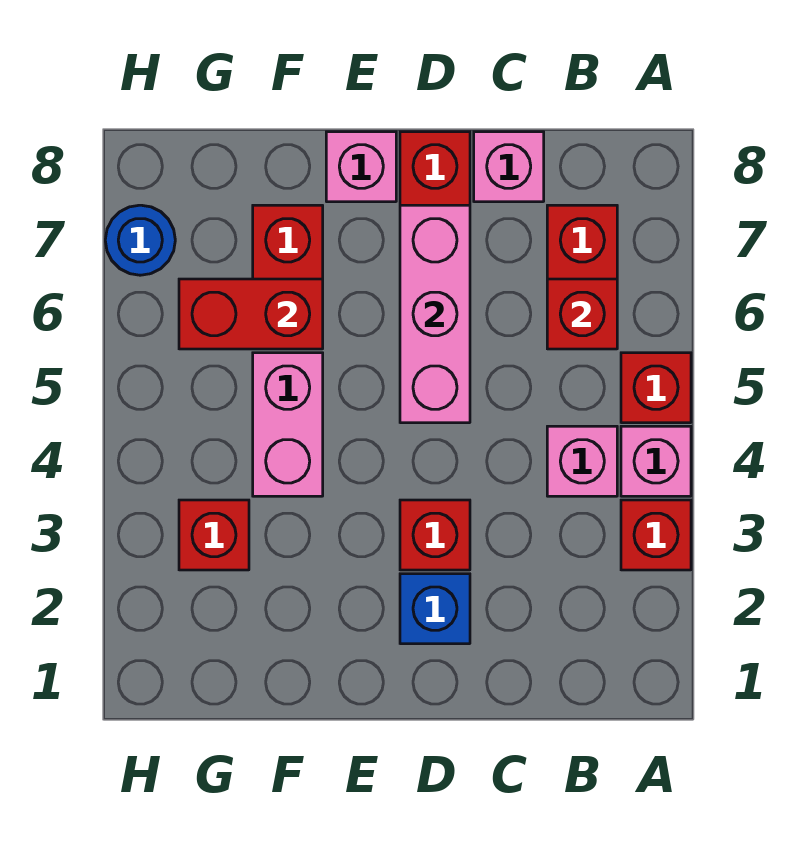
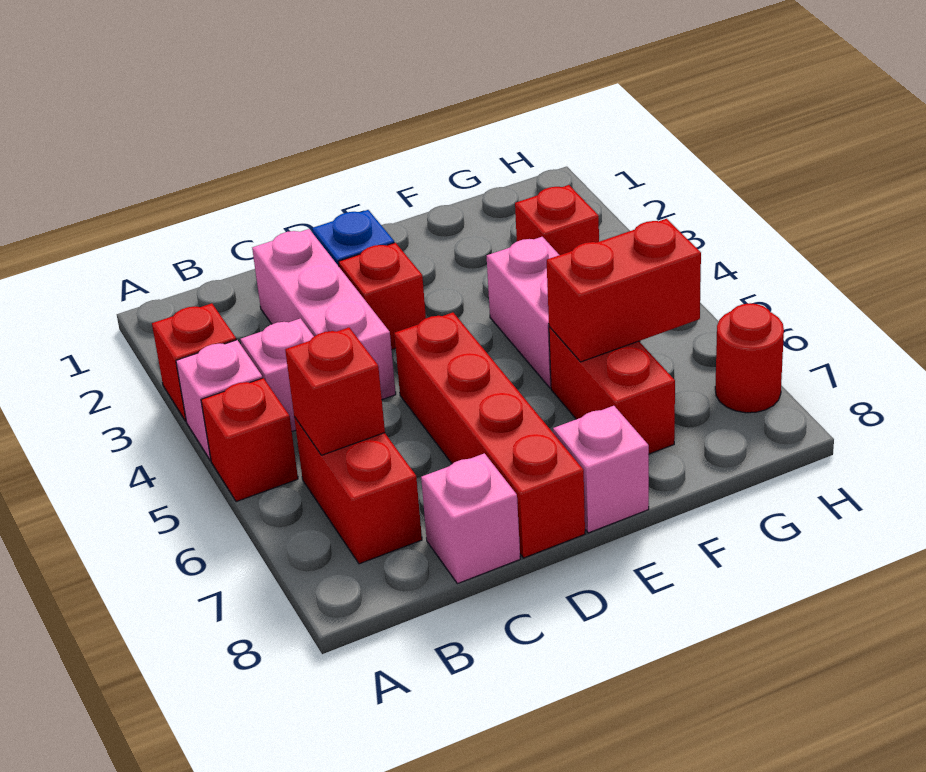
pink 1x3 brick [400,205,470,423] -> pink 1x3 brick moved to [252,229,396,400]
blue 1x1 round brick [105,205,175,275] -> red 1x1 round brick [715,303,784,413]

